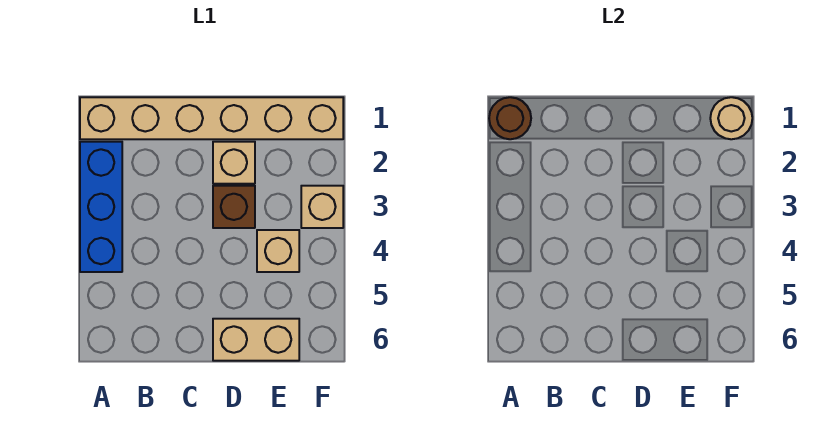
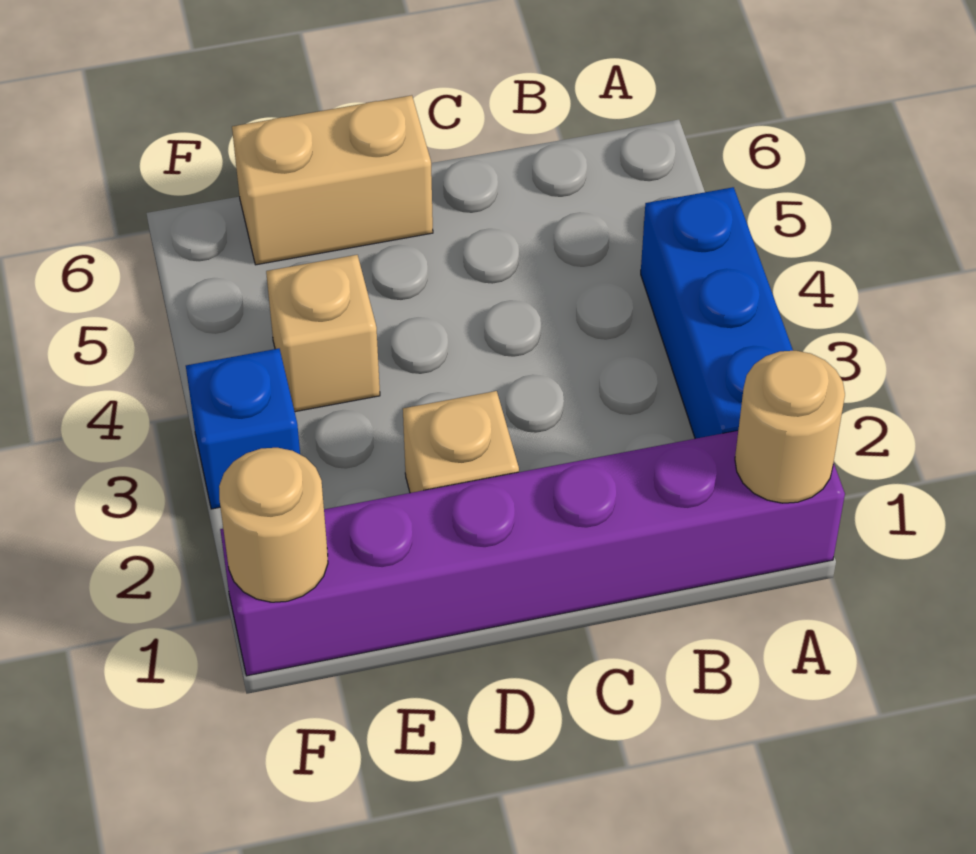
tan 1x6 brick [80,97,343,139] -> purple 1x6 brick [220,431,845,676]
brown 1x1 round brick [489,97,531,139] -> tan 1x1 round brick [735,351,845,503]
brown 1x1 brick [213,186,255,228] -> none
tan 1x1 brick [301,186,343,228] -> blue 1x1 brick [186,349,300,509]

